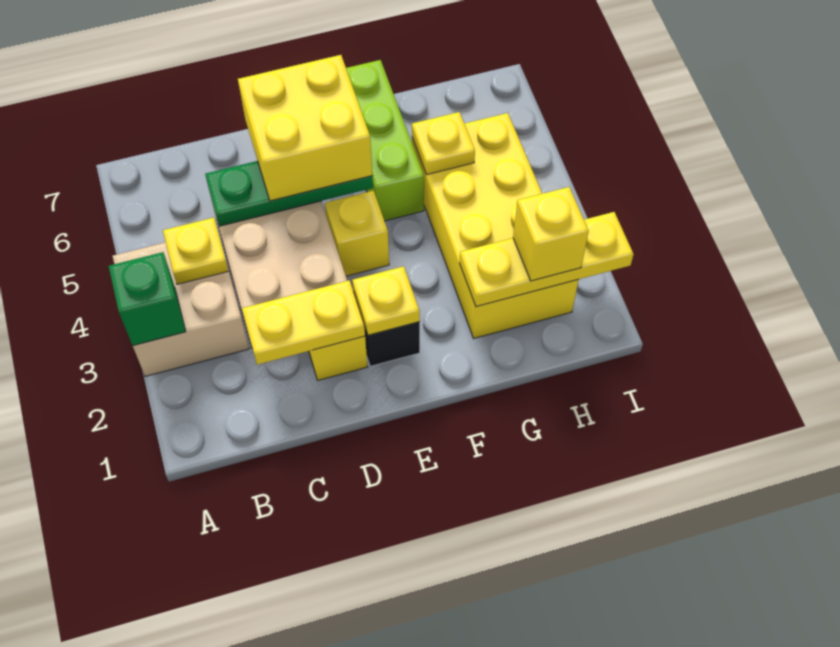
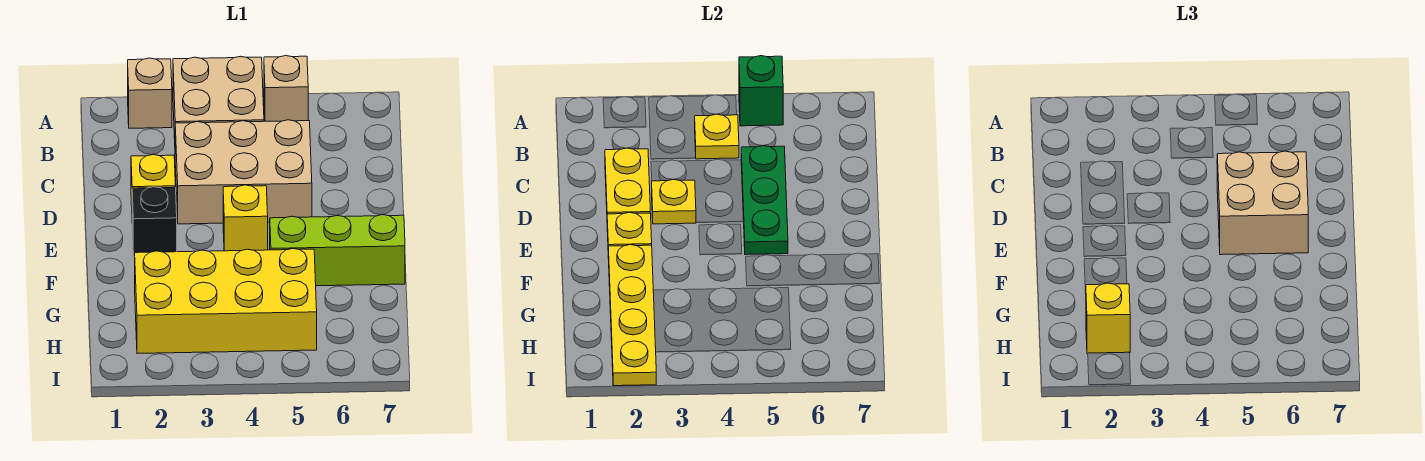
none -> tan 1x1 brick [128,58,172,128]
green 1x1 brick [109,252,186,346] -> green 1x1 brick moved to [739,56,783,126]
none -> tan 1x1 brick [264,56,308,121]
yellow 2x2 brick [238,55,372,201] -> tan 2x2 brick [1217,151,1308,255]
yellow 1x3 plate [460,212,633,307] -> yellow 1x4 plate [608,245,656,386]
yellow 1x1 plate [412,112,475,175] -> yellow 1x1 plate moved to [652,179,696,224]

